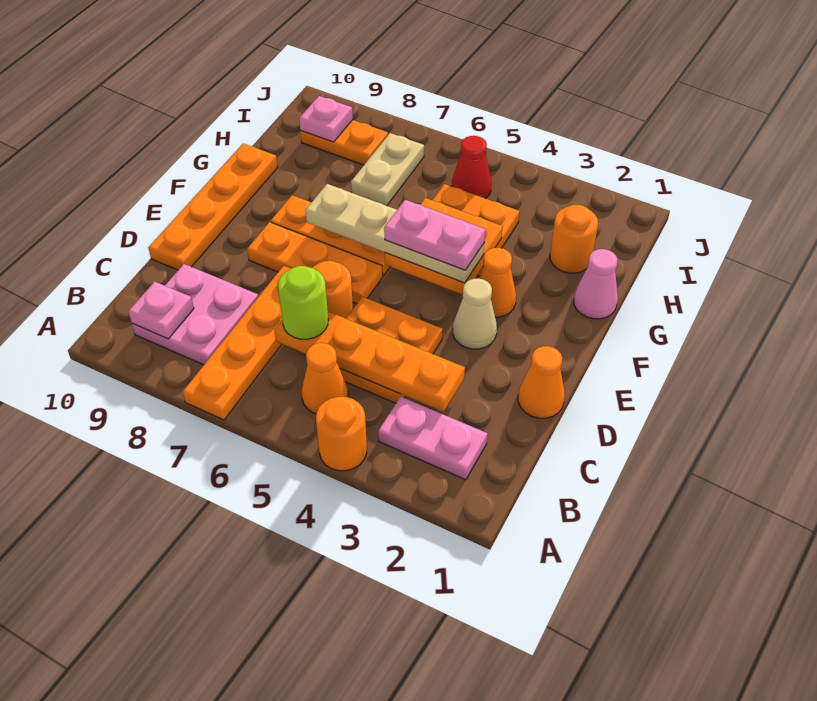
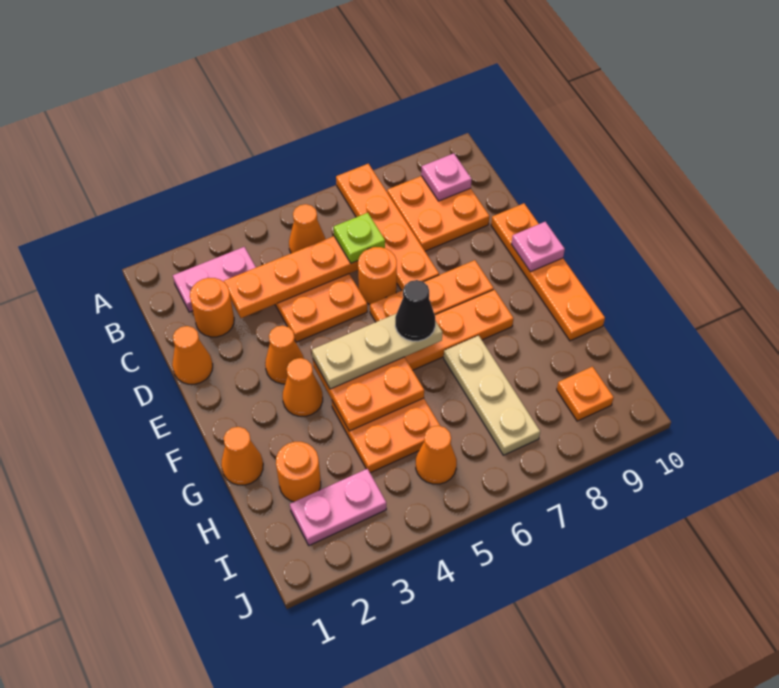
orange 1x1 round brick [316,397,367,471] -> orange 1x1 round brick moved to [190,278,234,337]
pink 2x2 plate [132,264,258,365] -> orange 2x2 plate [387,176,489,251]
lime 1x1 round brick [278,266,328,339] -> lime 1x1 plate [334,213,385,263]
tan 1x1 cone [453,278,497,349] -> orange 1x1 cone [265,326,304,384]
tan 1x4 plate [306,184,485,283] -> tan 1x3 plate [312,314,442,389]
pink 1x2 plate [384,200,485,270] -> pink 1x2 plate moved to [290,469,386,545]
none -> black 1x1 cone [395,280,435,341]
pink 1x1 cone [574,249,618,319] -> orange 1x1 cone [221,427,263,485]
tan 1x2 plate [351,133,424,206] -> tan 1x3 plate [444,335,540,455]
red 1x1 cone [452,136,491,199] -> orange 1x1 cone [416,426,457,484]
orange 1x2 plate [300,120,388,165] -> orange 1x1 plate [557,367,614,421]
pink 1x1 plate [299,96,353,142] -> pink 1x1 plate moved to [511,222,565,272]

